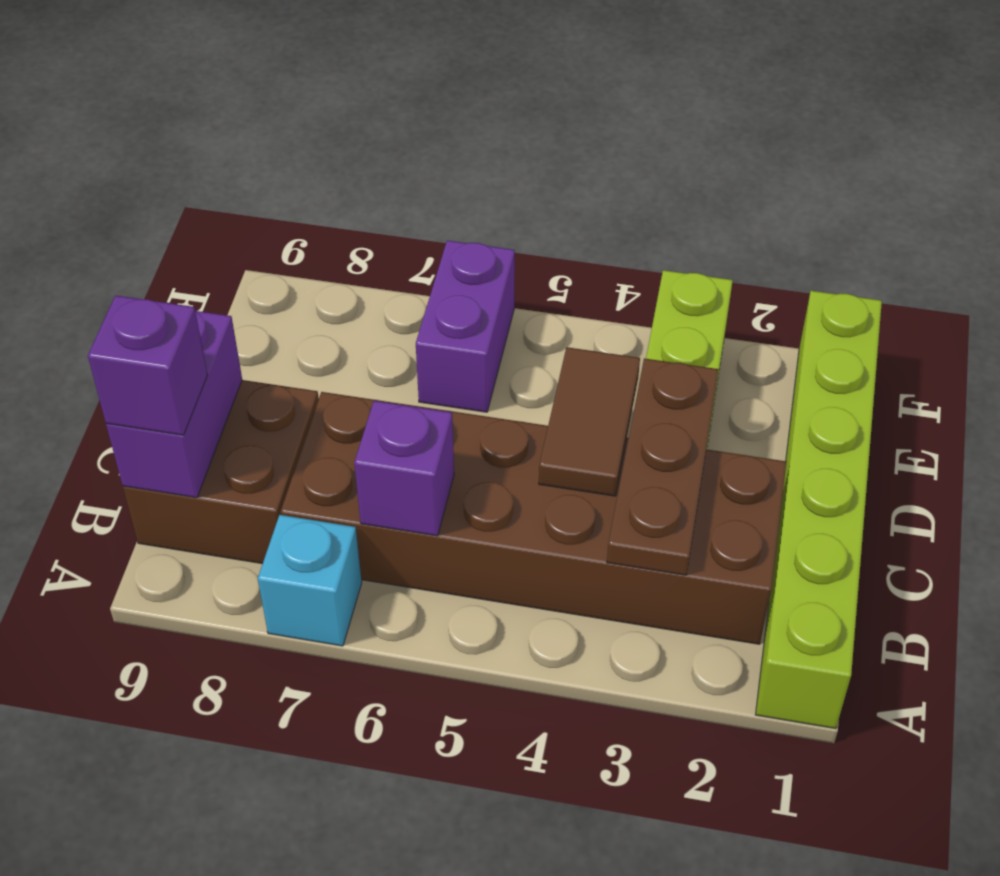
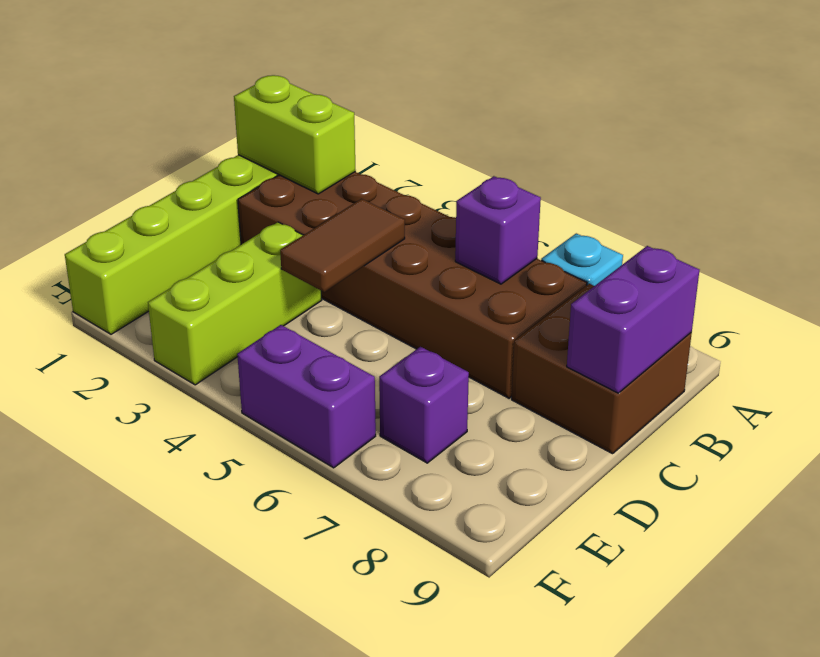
none -> lime 1x2 brick [234,75,356,194]
brown 1x3 plate [607,358,719,575] -> none
purple 1x1 brick [88,296,208,435] -> purple 1x1 brick moved to [379,347,469,463]
purple 1x2 brick [416,241,515,412] -> purple 1x2 brick turned to [237,325,376,468]

